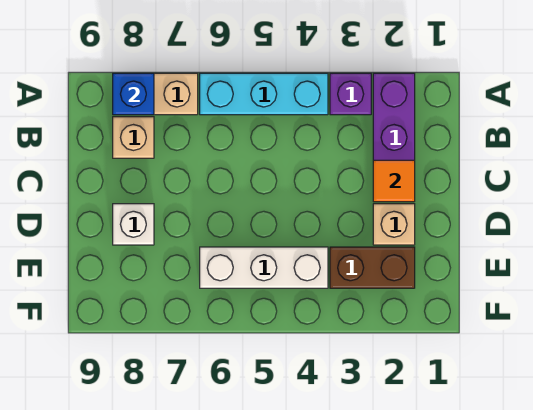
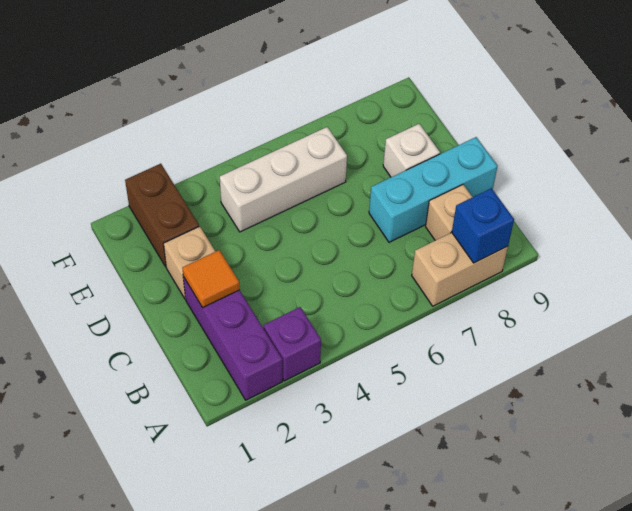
cyan 1x3 brick [200,73,328,115] -> cyan 1x3 brick moved to [369,137,498,242]
brown 1x2 brick [330,247,415,288] -> brown 1x2 brick turned to [125,164,199,267]

